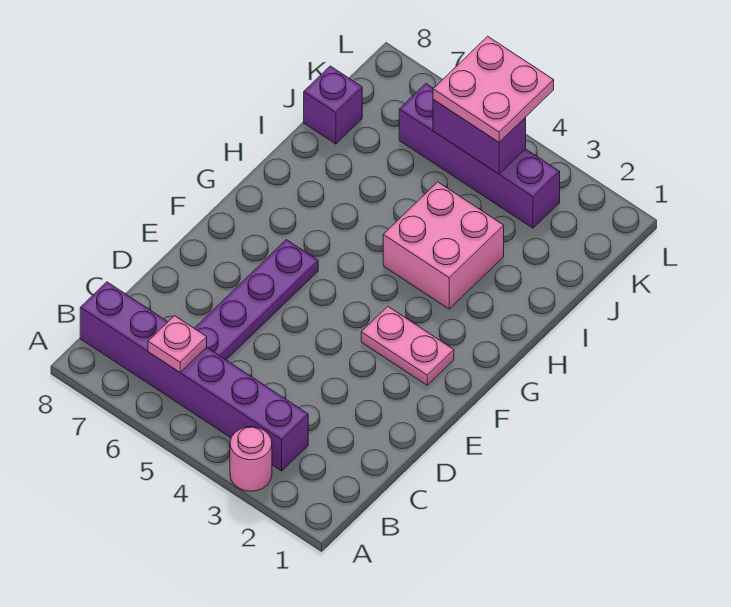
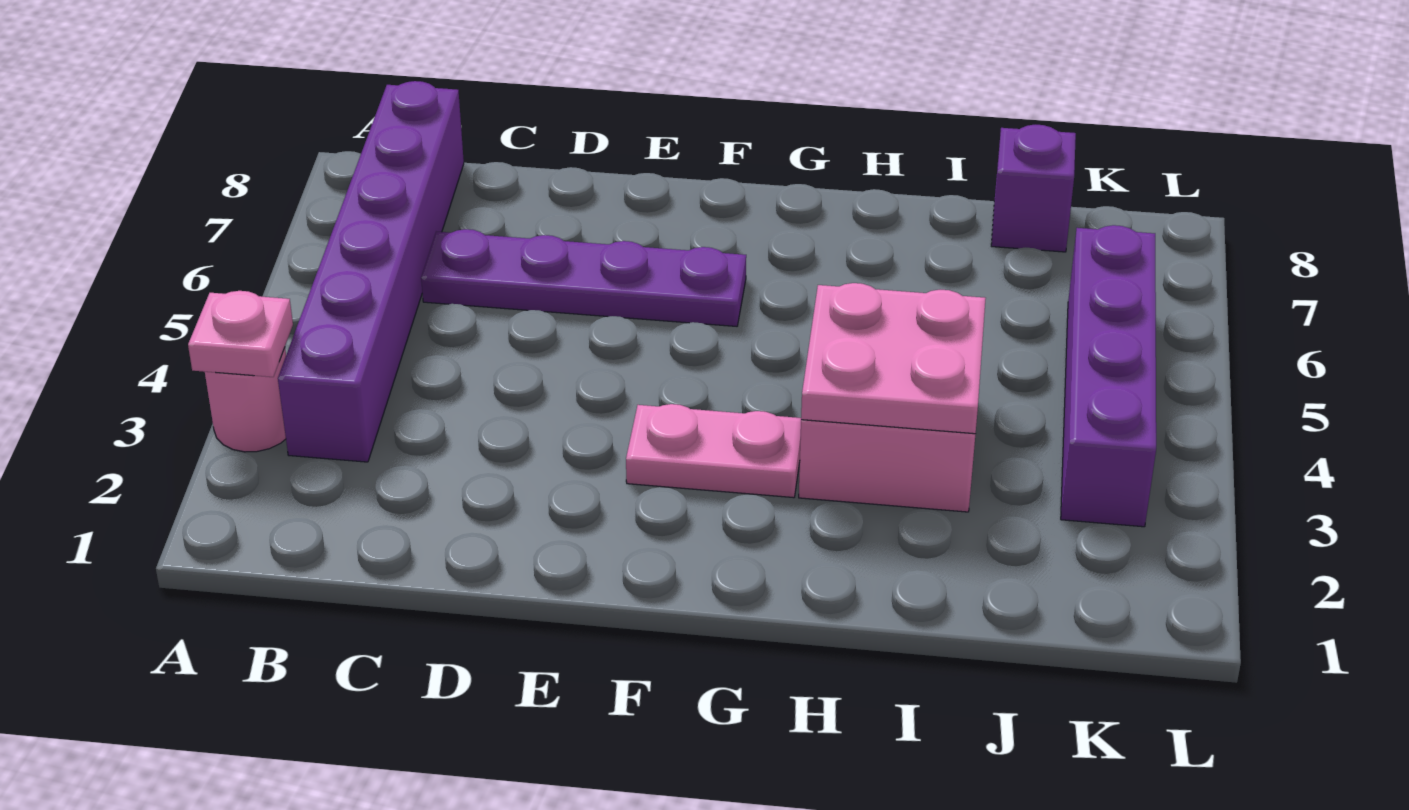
pink 1x1 plate [148,316,207,372] -> pink 1x1 plate moved to [188,291,293,377]
pink 1x2 plate [361,306,454,385] -> pink 1x2 plate turned to [626,404,801,498]
purple 1x2 brick [433,100,526,174] -> none
pink 2x2 plate [433,36,554,142] -> pink 2x2 plate moved to [801,283,986,434]

